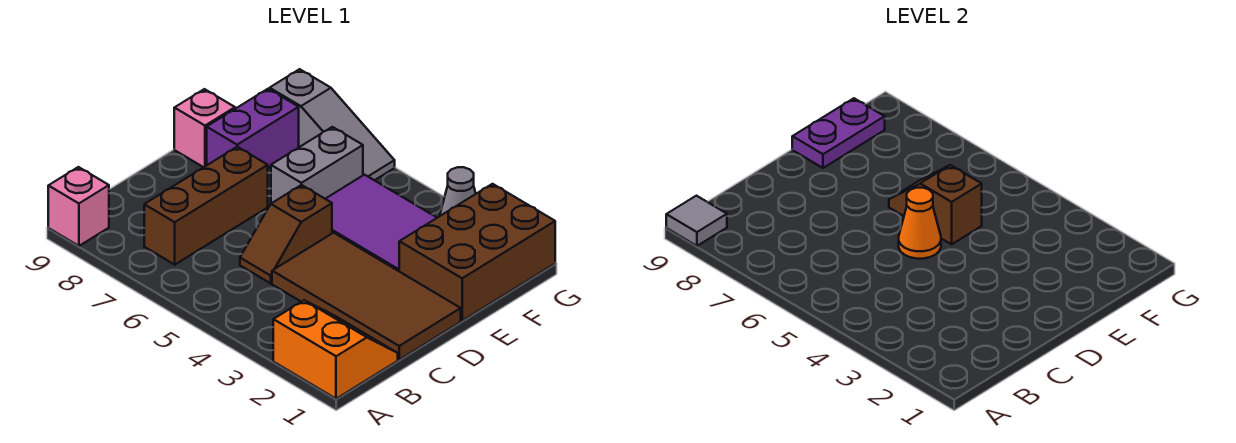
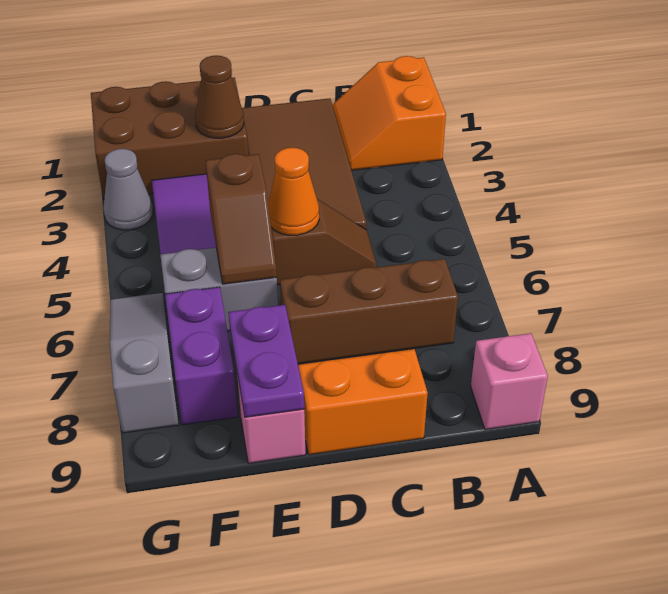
grey 1x1 tile [666,196,727,246] -> none
none -> orange 1x2 brick [298,349,428,455]
none -> brown 1x1 cone [195,55,244,138]
purple 1x2 brick [207,89,299,168] -> purple 1x2 brick turned to [165,287,238,425]
purple 1x2 plate [792,98,885,168] -> purple 1x2 plate turned to [228,305,304,417]

